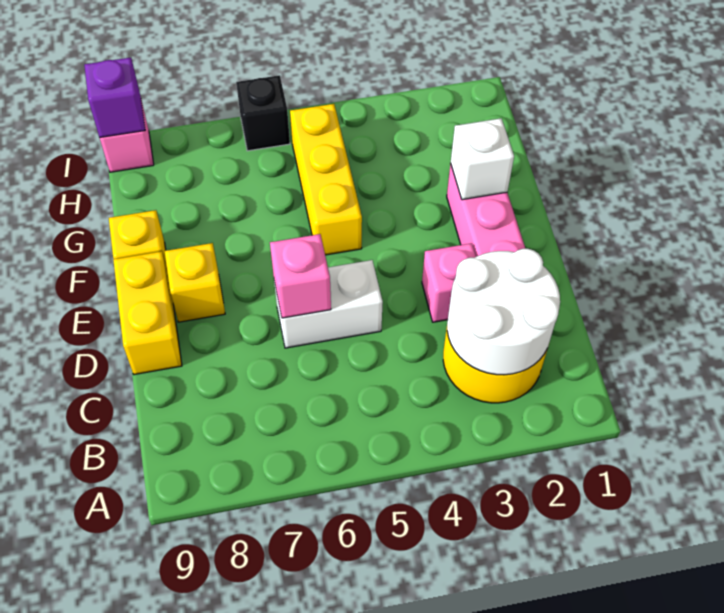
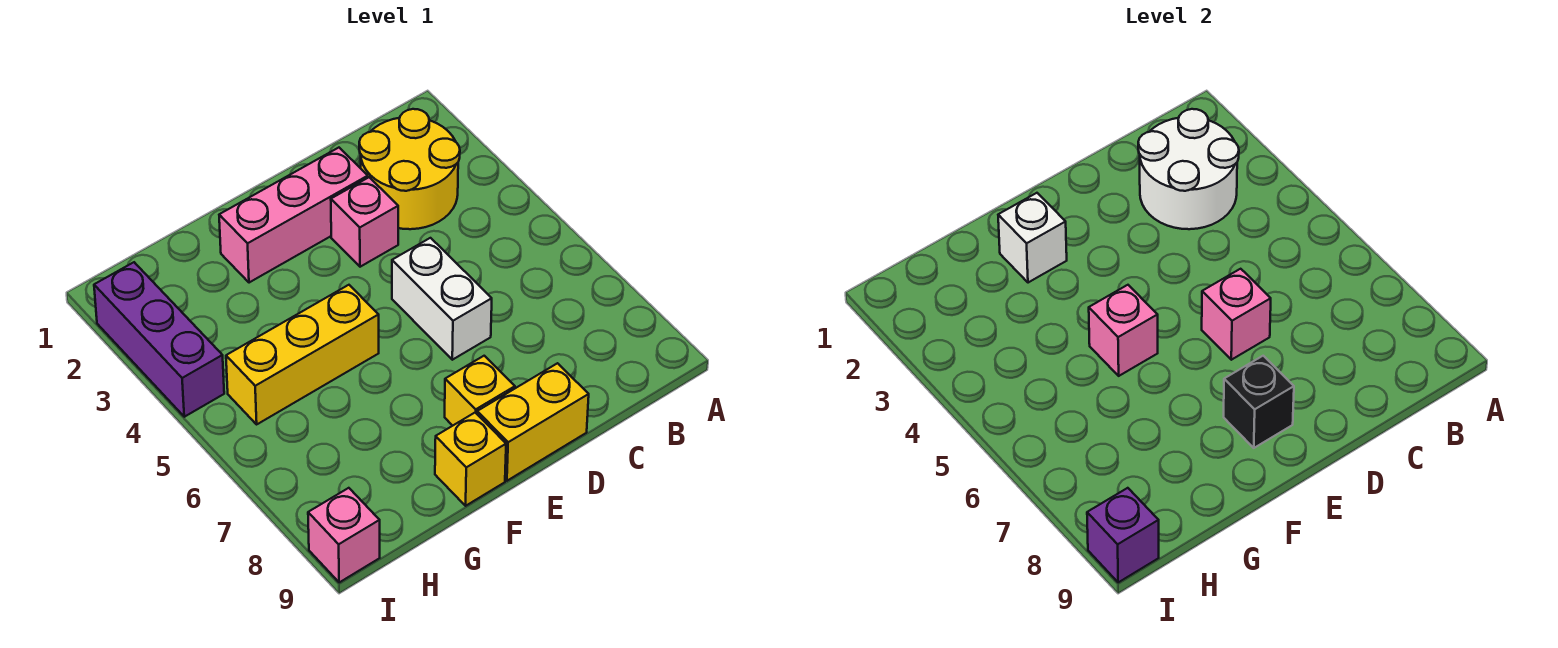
none -> pink 1x1 brick [1089,285,1158,376]
none -> purple 1x3 brick [94,262,224,417]
black 1x1 brick [236,75,290,151] -> black 1x1 brick moved to [1224,356,1294,448]

